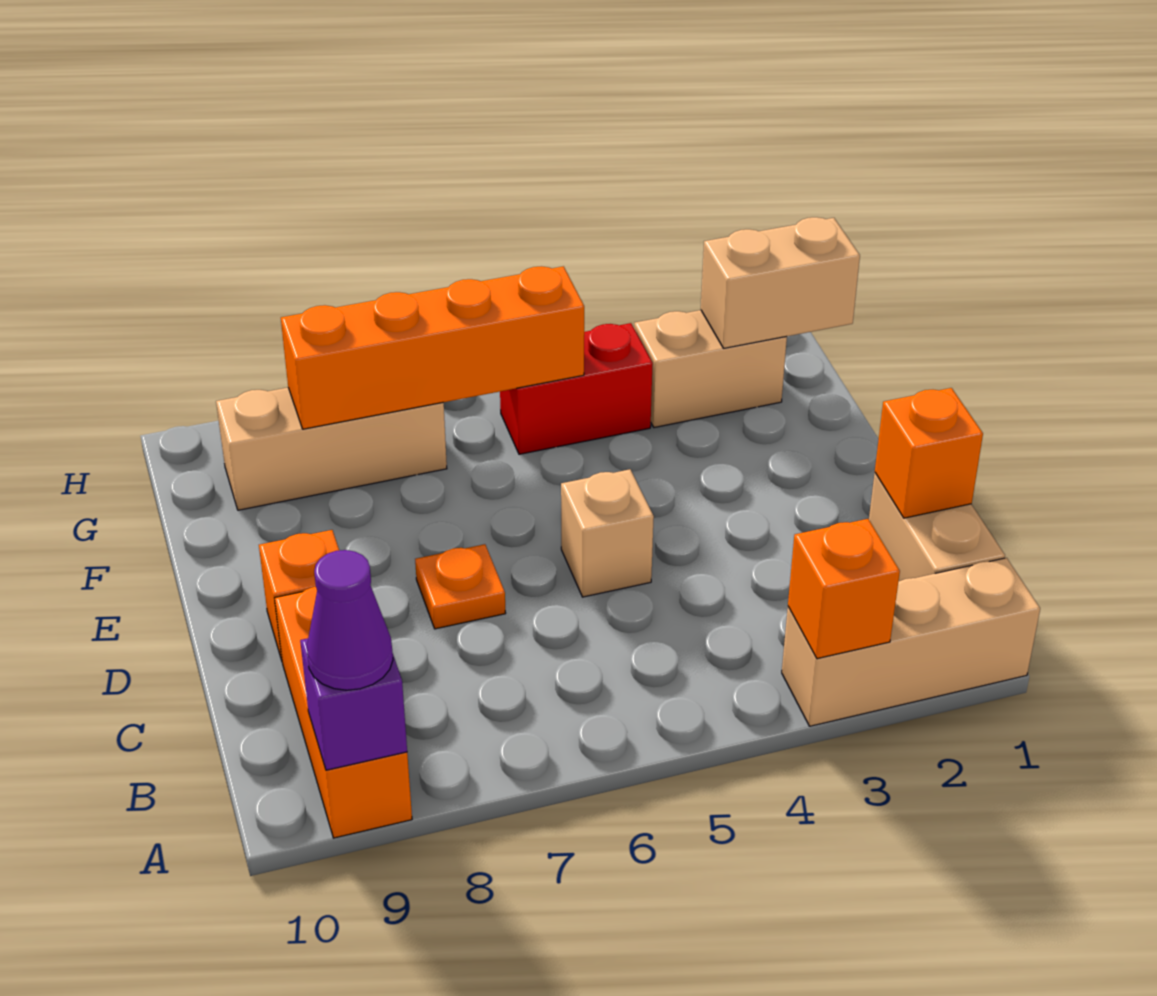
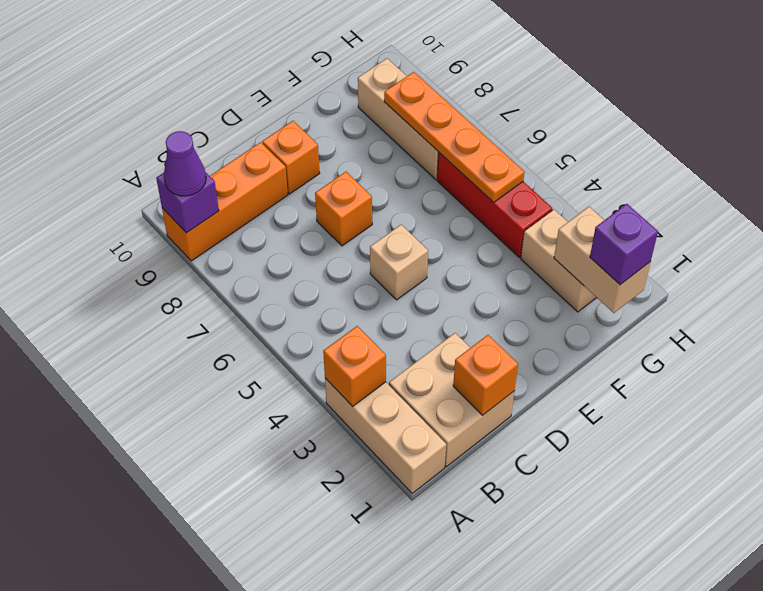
tan 1x2 brick [869,473,1005,582] -> tan 2x2 brick [389,333,514,467]
orange 1x1 plate [415,544,506,629] -> orange 1x1 brick [315,172,372,246]
none -> purple 1x1 brick [590,204,658,285]
red 1x2 brick [500,323,653,454] -> red 1x3 brick [437,153,552,257]
orange 1x4 brick [281,266,584,429] -> orange 1x4 plate [384,72,524,202]

